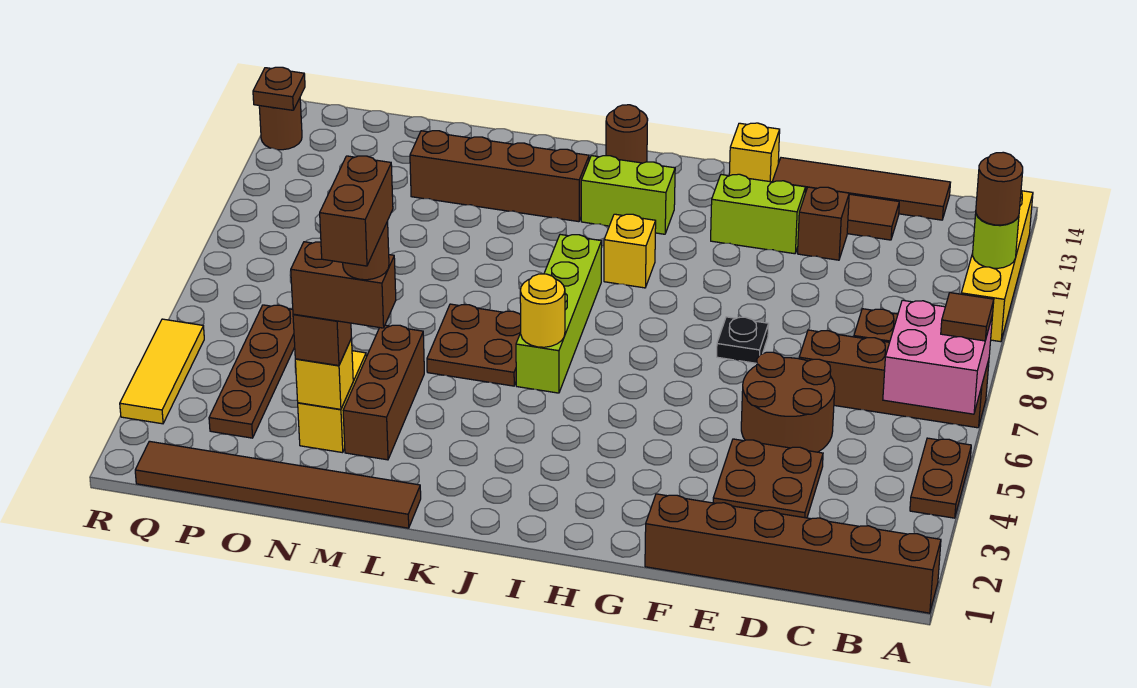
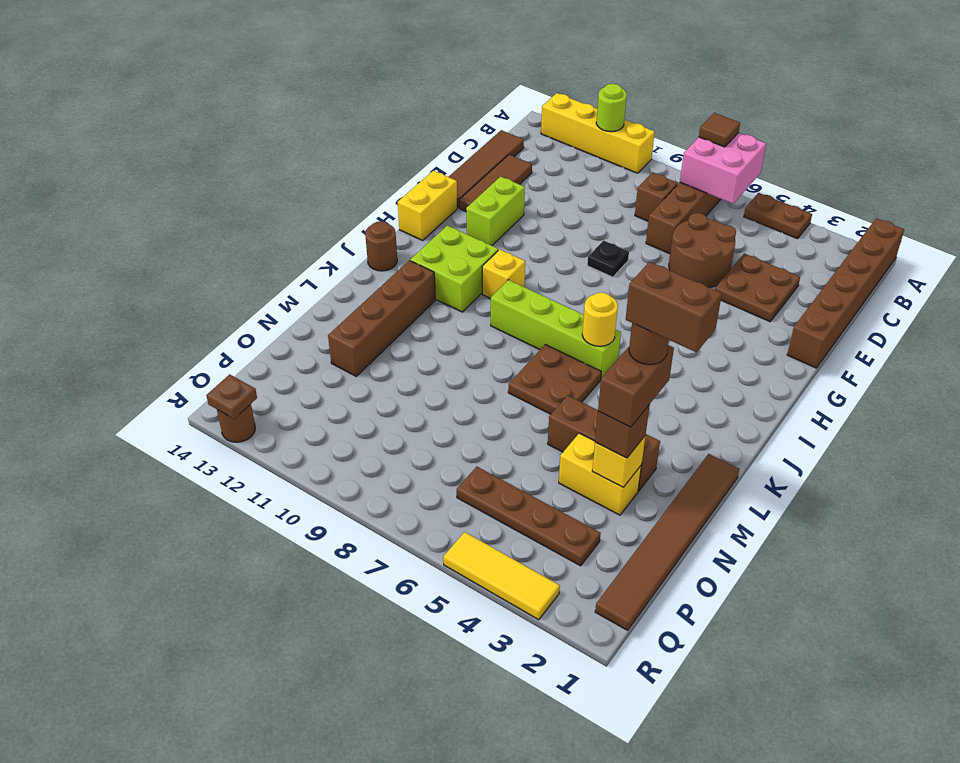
brown 1x1 round brick [976,152,1023,225] -> none
brown 1x1 brick [798,187,849,260] -> none
yellow 1x1 brick [729,123,780,182] -> yellow 1x2 brick [398,171,457,240]
lime 1x2 brick [581,156,675,234] -> lime 2x2 brick [410,226,498,312]

